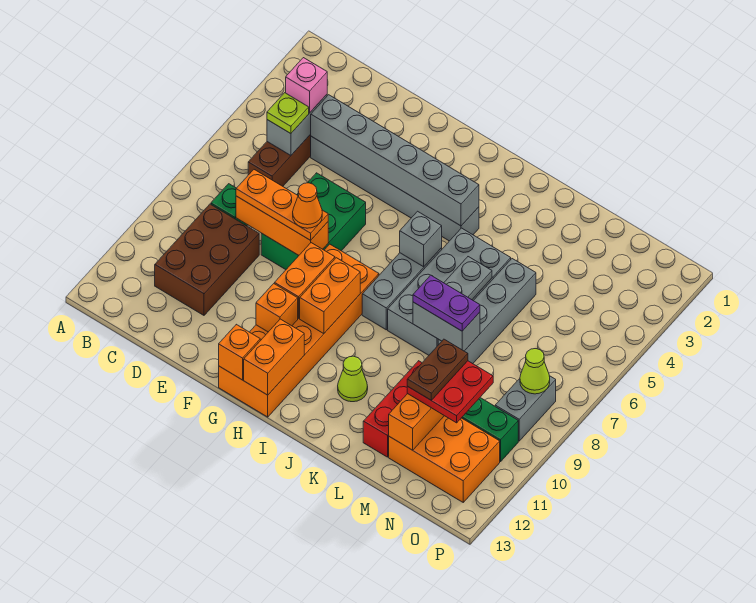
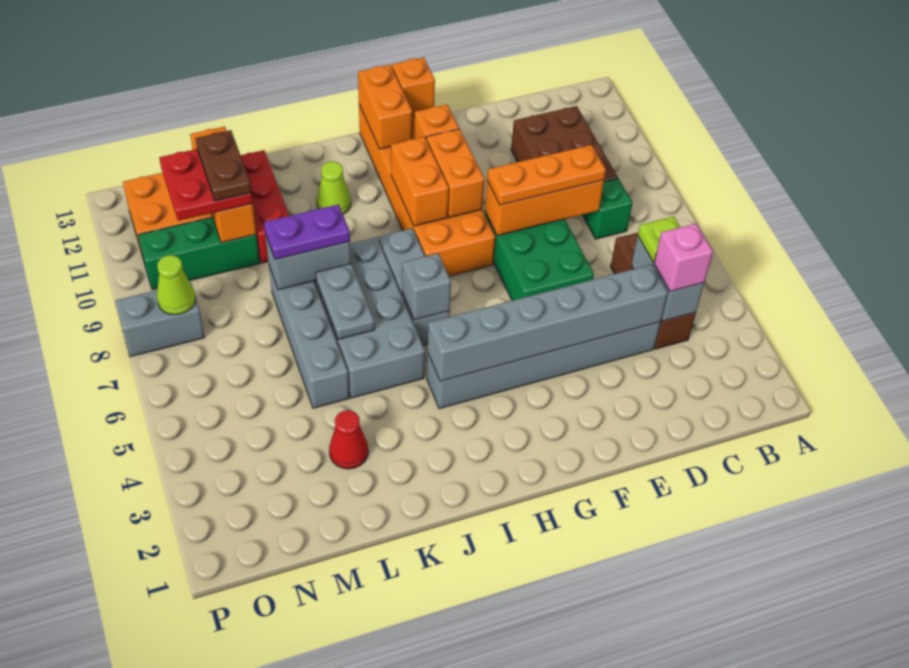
orange 1x1 cone [293,183,322,228] -> none
none -> red 1x1 cone [329,411,368,469]
grey 1x2 brick [495,376,556,441] -> grey 1x2 brick turned to [115,282,205,357]

